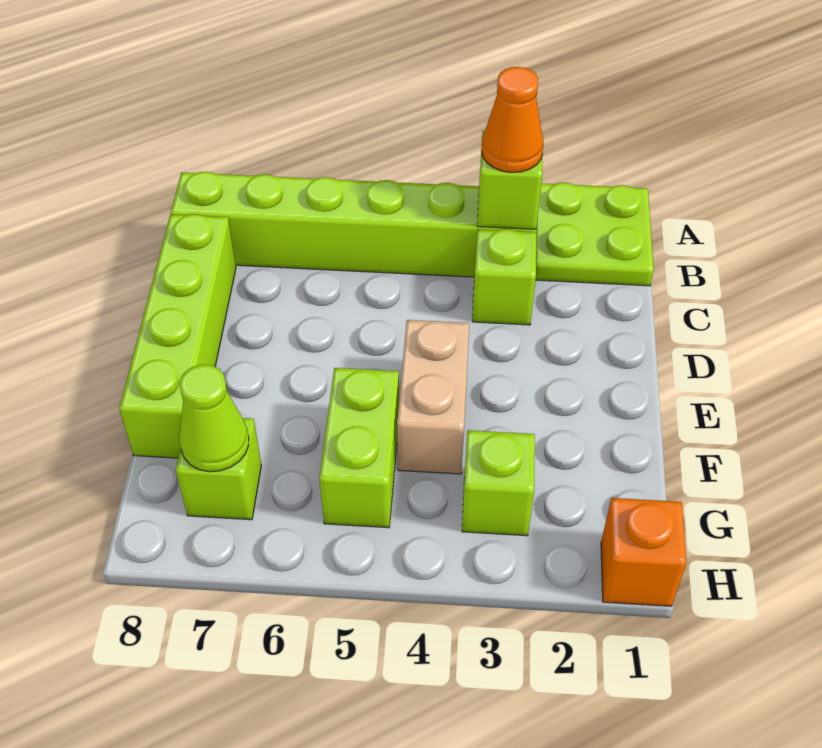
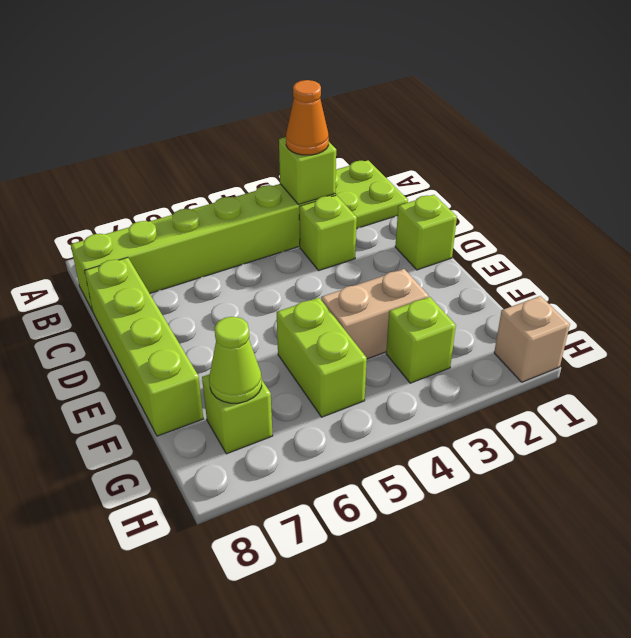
none -> lime 1x1 brick [395,195,457,270]
tan 1x2 brick [397,320,469,474] -> tan 1x2 brick turned to [321,269,429,359]
orange 1x1 brick [601,498,686,606] -> tan 1x1 brick [494,296,570,382]

